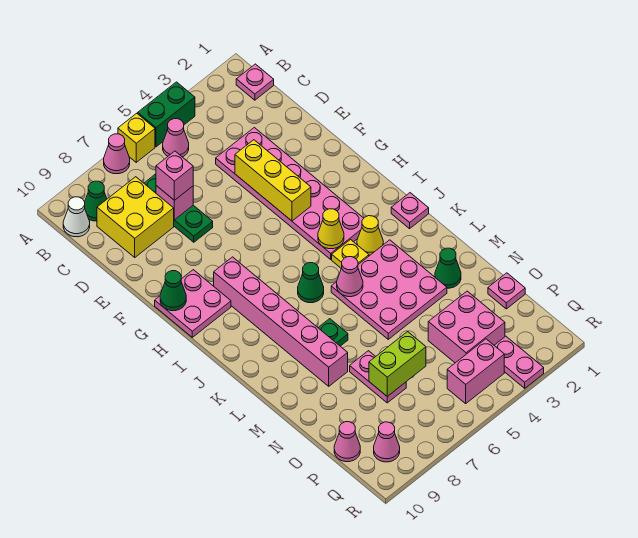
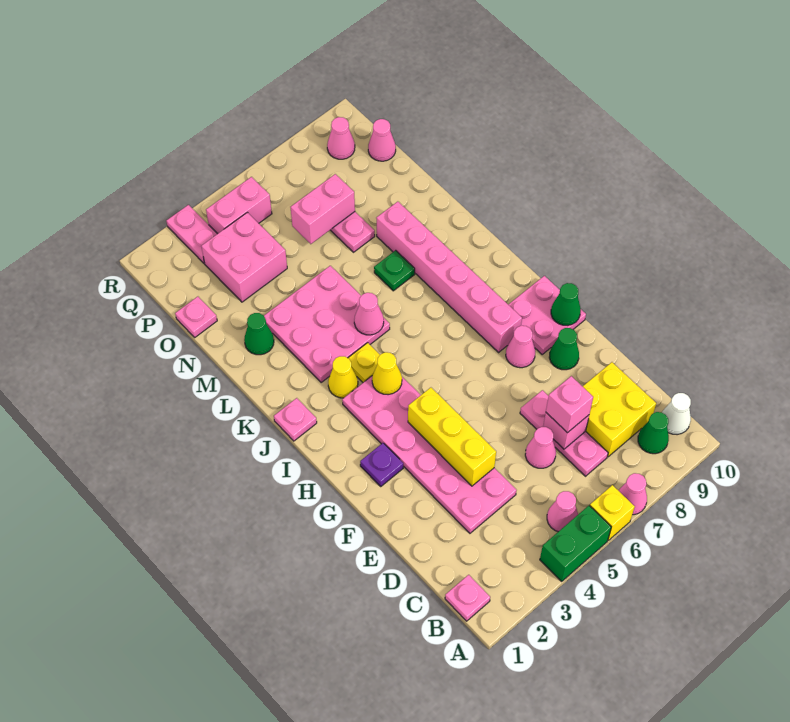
green 1x3 plate [144,174,213,242] -> pink 1x3 plate [520,390,608,476]
none -> pink 1x1 cone [525,427,556,468]
none -> purple 1x1 plate [360,443,403,486]
none -> pink 1x1 cone [506,326,535,368]
green 1x1 cone [298,263,324,303] -> green 1x1 cone moved to [549,328,579,370]
lime 1x2 brick [369,332,426,396] -> pink 1x2 brick [291,174,355,244]

